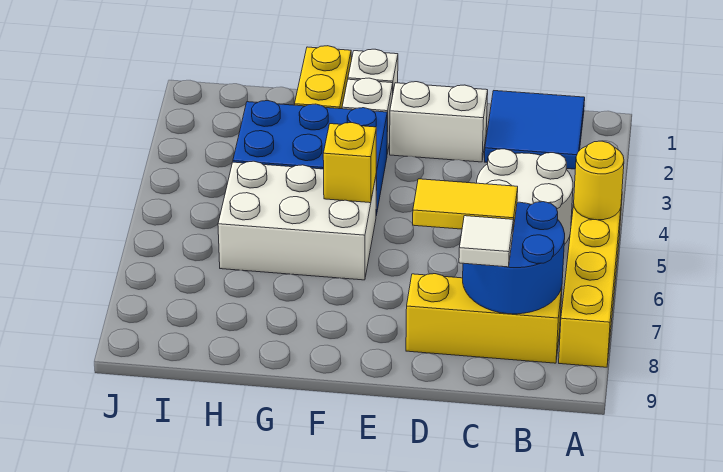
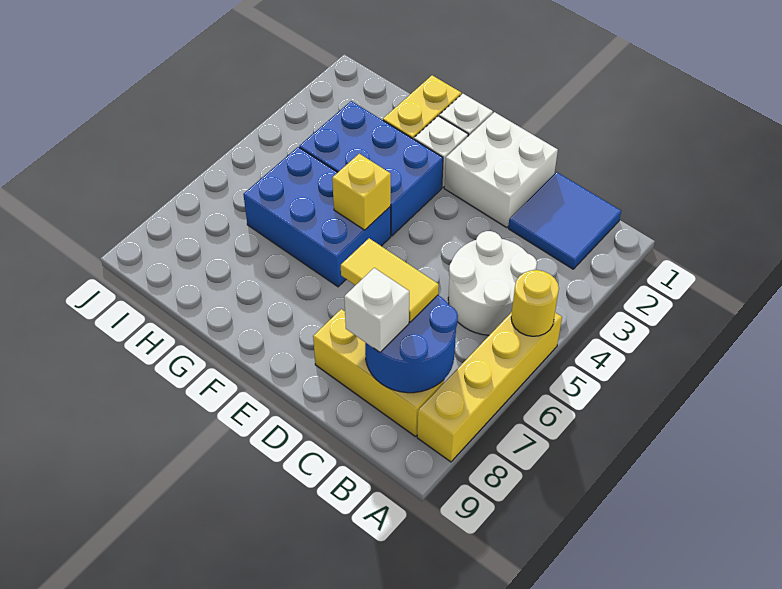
white 1x1 tile [459,216,513,267] -> white 1x1 brick [344,268,409,352]
white 1x2 brick [390,82,488,162] -> white 2x2 brick [444,112,558,227]
white 2x3 brick [218,161,376,280] -> blue 2x3 brick [243,147,391,287]

